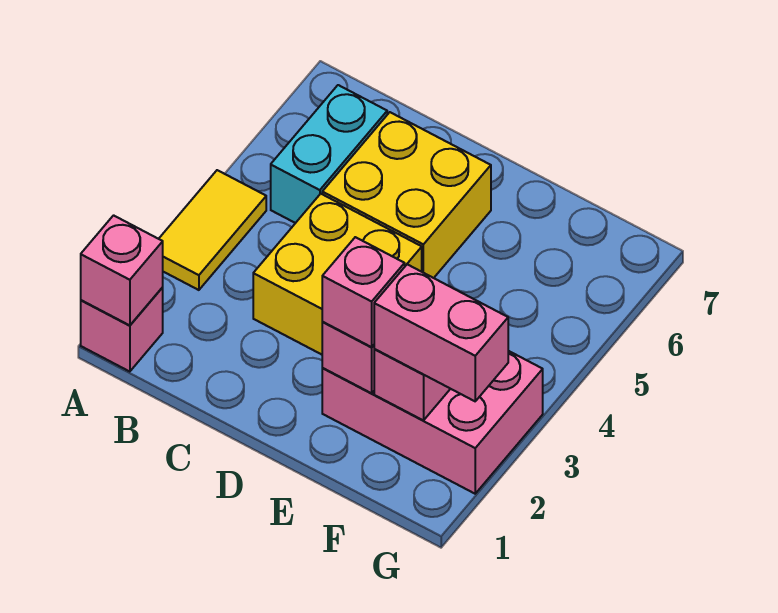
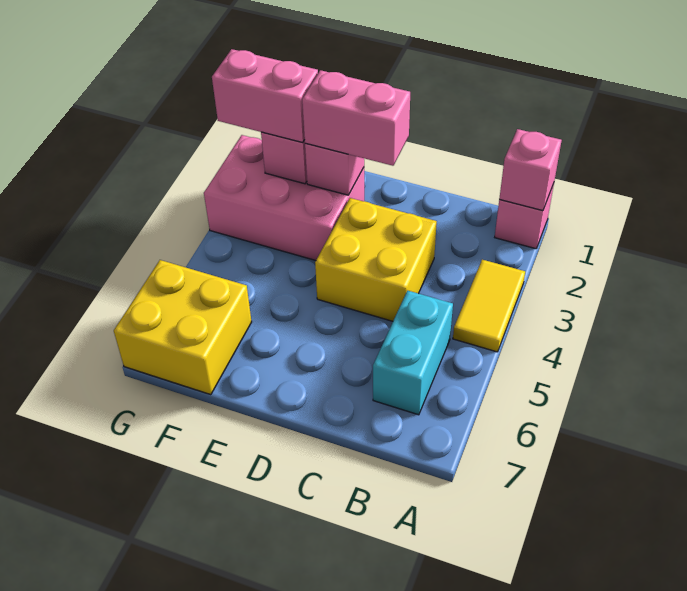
yellow 2x2 brick [322,112,491,278] -> yellow 2x2 brick moved to [114,260,252,395]
pink 1x1 brick [322,237,405,347] -> pink 1x2 brick [302,70,410,166]

